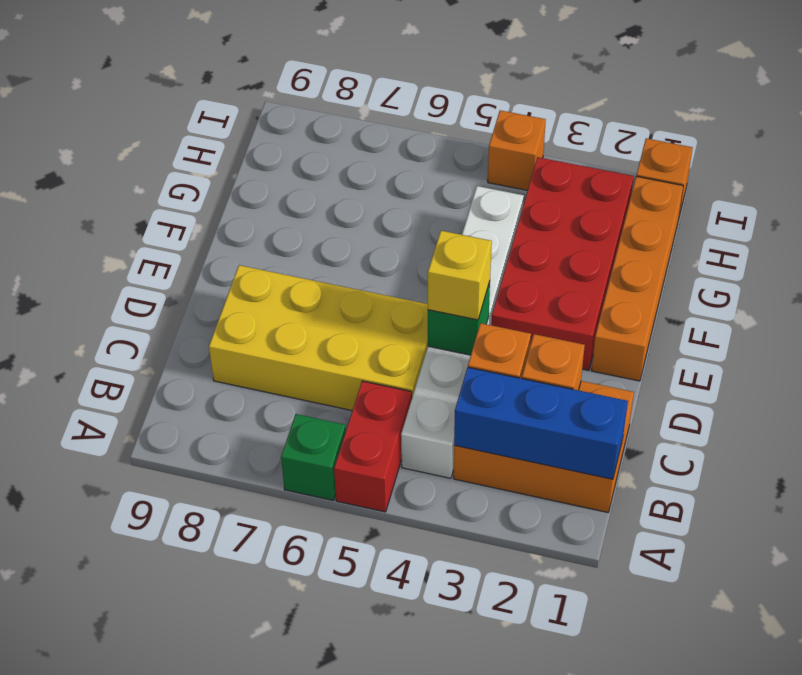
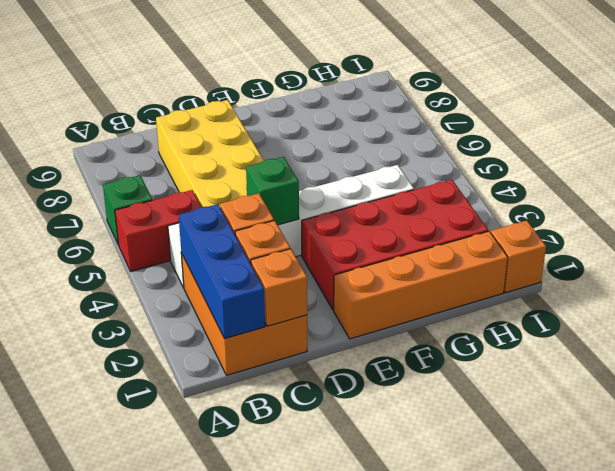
yellow 1x1 brick [428,231,492,320] -> none
orange 1x1 brick [488,110,546,191] -> orange 1x1 brick moved to [251,249,307,326]

